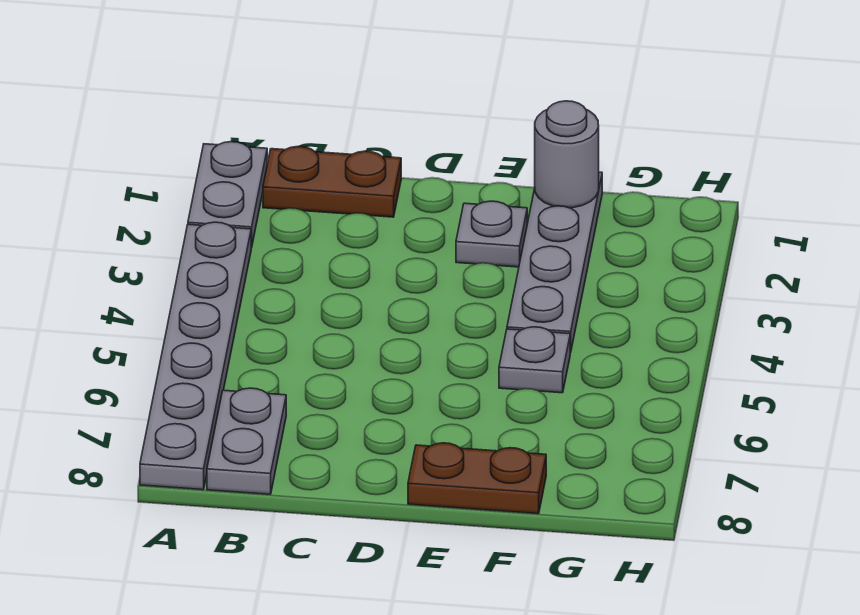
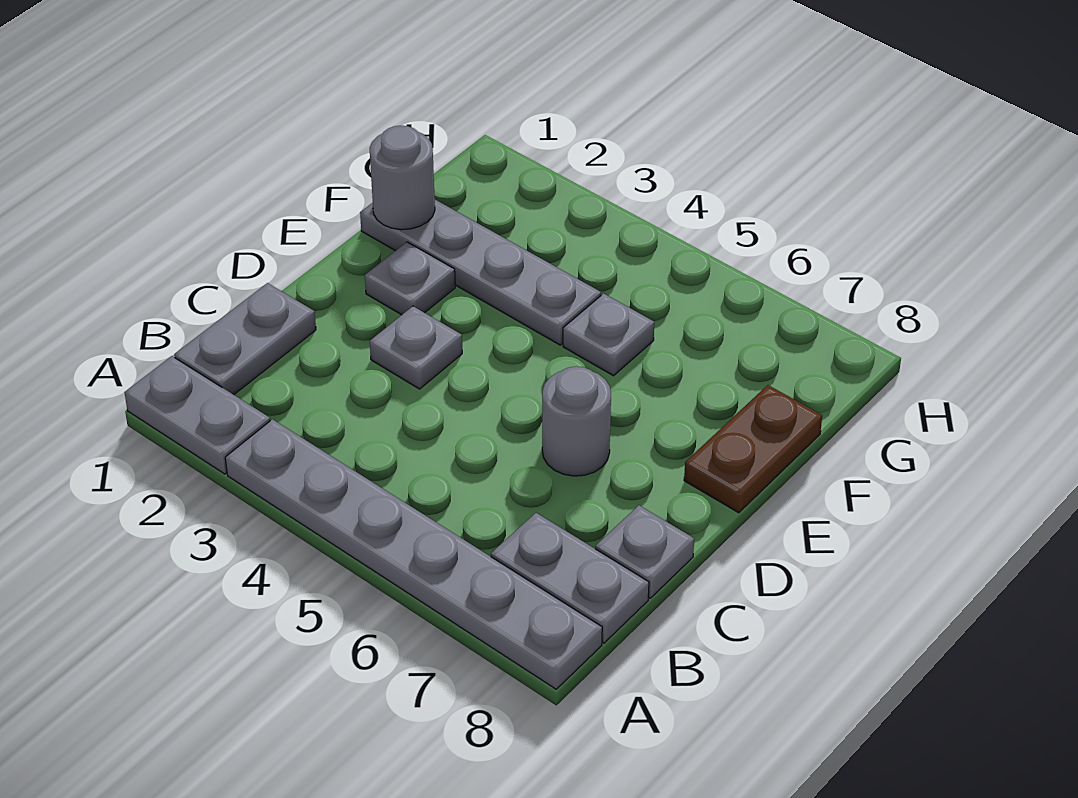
brown 1x2 plate [263,146,401,217] -> grey 1x2 plate [174,283,316,395]
none -> grey 1x1 plate [595,505,694,598]
none -> grey 1x1 plate [370,306,462,389]
none -> grey 1x1 round brick [542,366,611,476]

